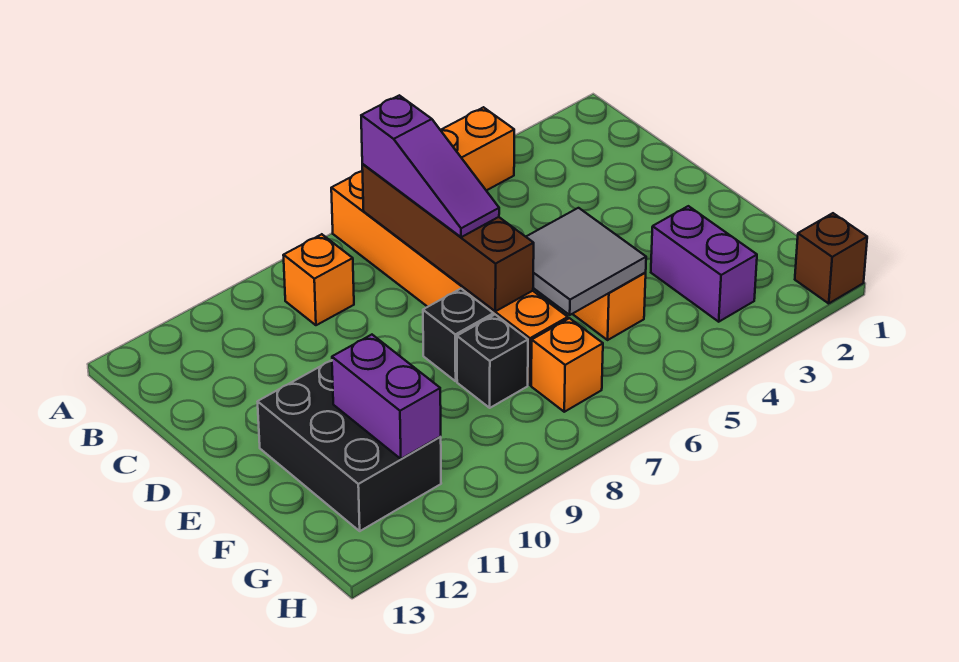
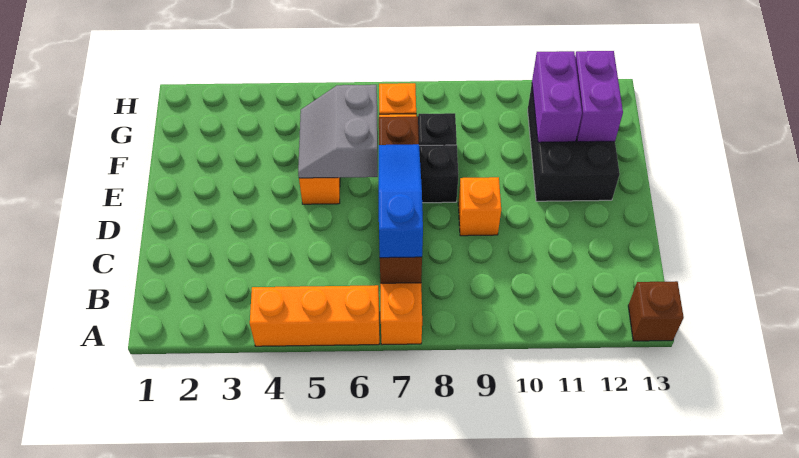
purple 1x3 slope [361,95,499,237] -> blue 1x3 slope [379,144,423,258]
orange 1x1 brick [283,234,354,325] -> orange 1x1 brick moved to [458,177,501,236]
grey 2x2 tile [526,208,646,315] -> grey 2x2 slope [298,85,378,178]
purple 1x2 brick [651,206,757,322] -> purple 1x2 brick moved to [575,51,623,142]
brown 1x1 brick [795,213,867,303] -> brown 1x1 brick moved to [628,281,684,341]

